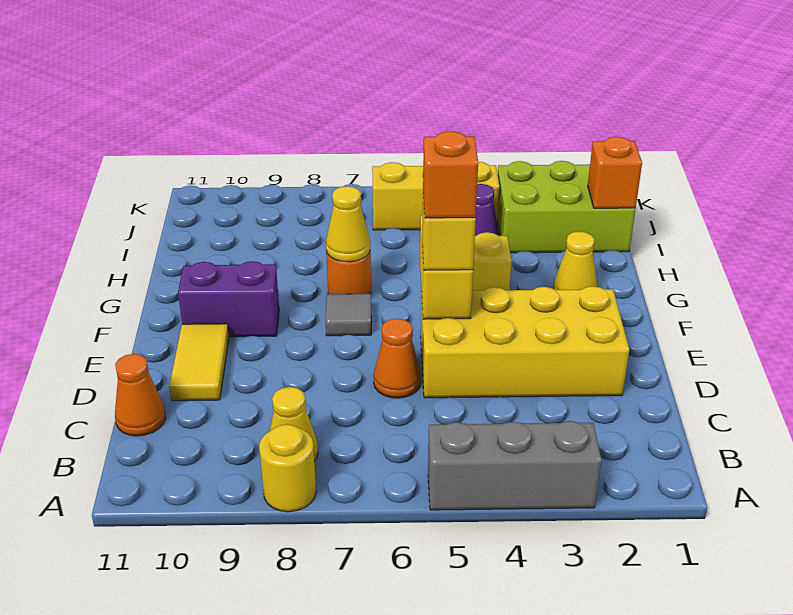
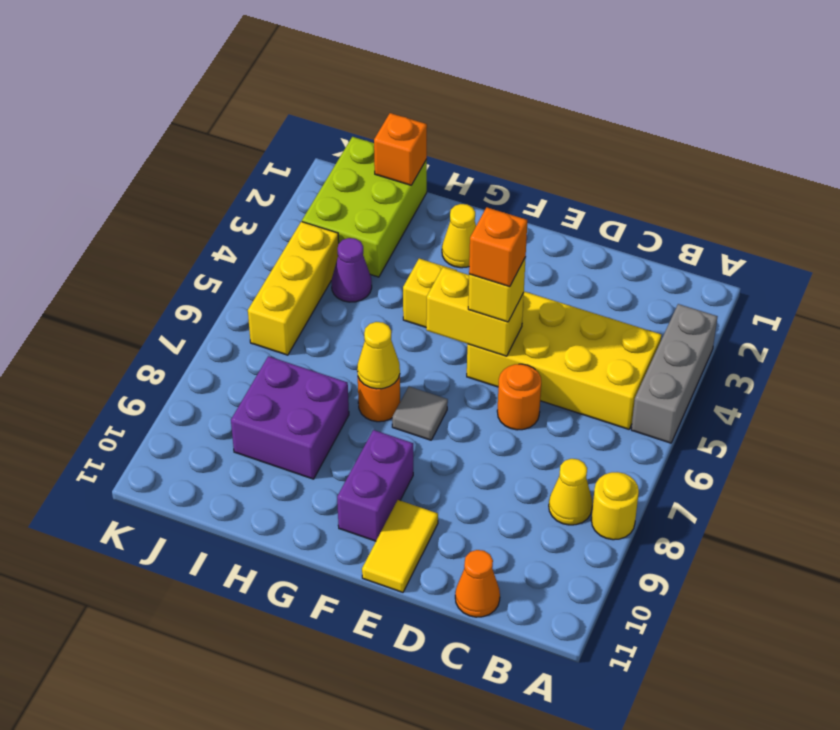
yellow 2x4 brick [421,286,629,398] -> yellow 2x4 brick turned to [467,291,662,429]
orange 1x1 cone [373,319,421,398] -> orange 1x1 round brick [497,364,541,430]
yellow 1x2 tile [169,324,229,401] -> yellow 1x2 tile turned to [362,500,438,592]
none -> purple 2x2 brick [231,356,349,479]

